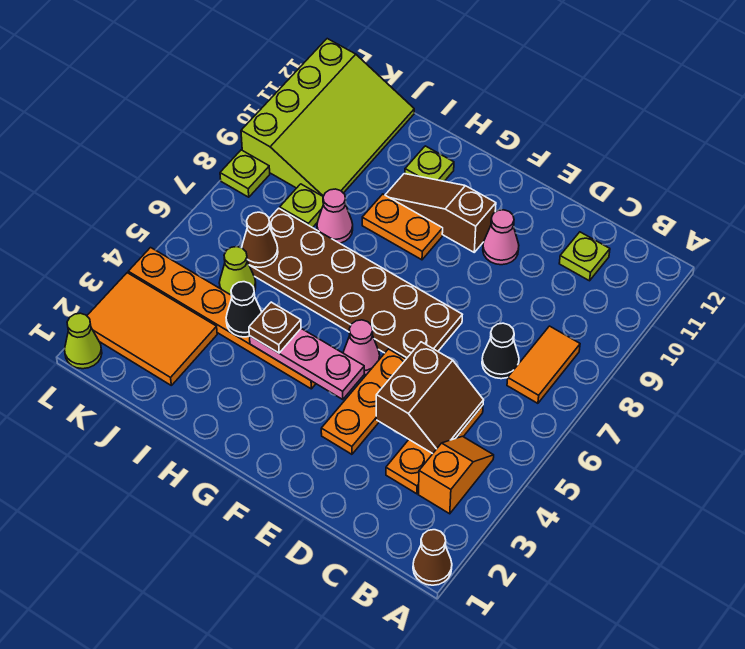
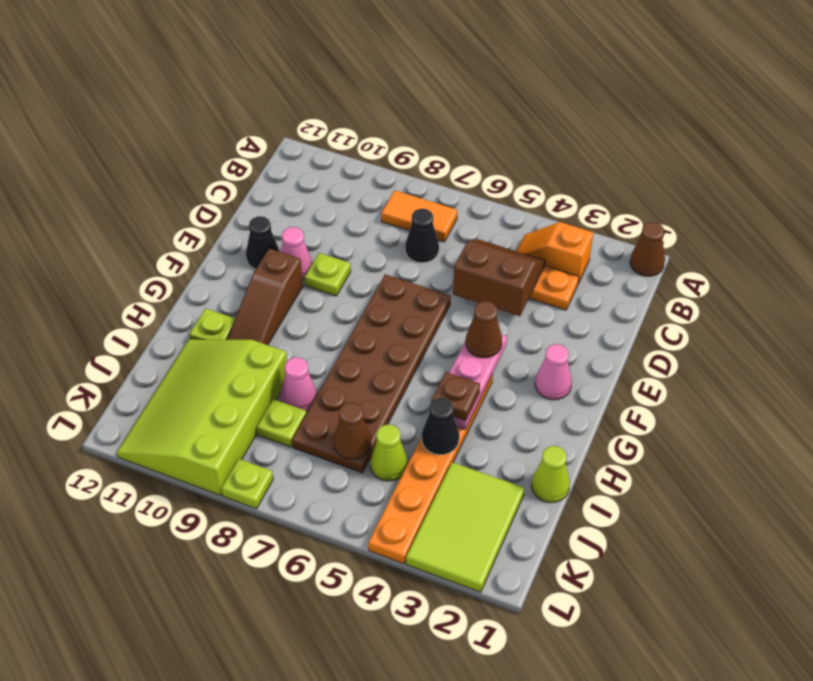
lime 1x1 plate [559,232,610,281] -> lime 1x1 plate moved to [305,253,351,296]
orange 1x3 plate [321,349,406,454] -> none
none -> black 1x1 cone [246,216,280,269]
none -> brown 1x1 cone [466,301,502,358]
pink 1x1 cone [343,320,380,375] -> pink 1x1 cone moved to [535,344,572,400]
orange 1x2 plate [362,194,443,260] -> none
orange 2x3 tile [87,273,217,385] -> lime 2x3 tile [406,462,524,592]
lime 3x4 slope [241,39,414,196] -> lime 3x4 slope turned to [117,339,287,495]
lime 1x1 cone [65,313,102,369] -> lime 1x1 cone moved to [532,446,570,503]

